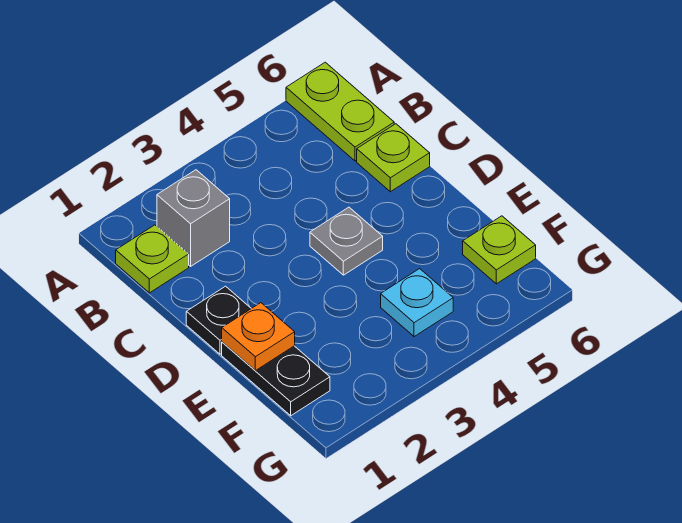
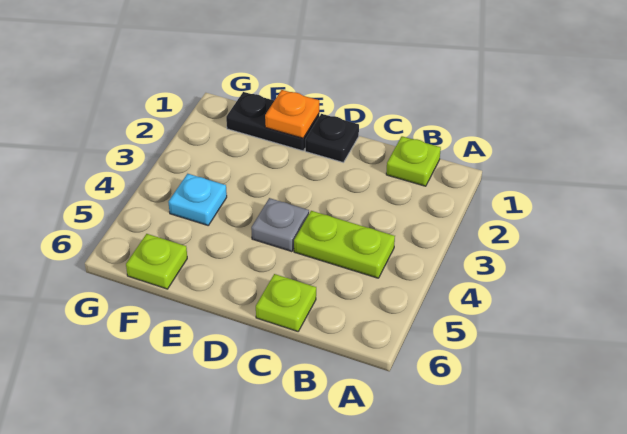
lime 1x2 plate [286,62,394,161] -> lime 1x2 plate moved to [294,211,395,278]
grey 1x1 brick [157,170,230,266] -> none

